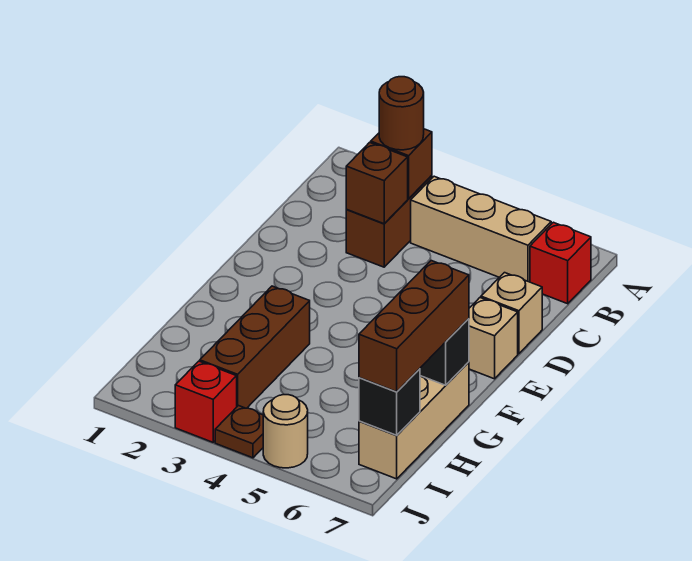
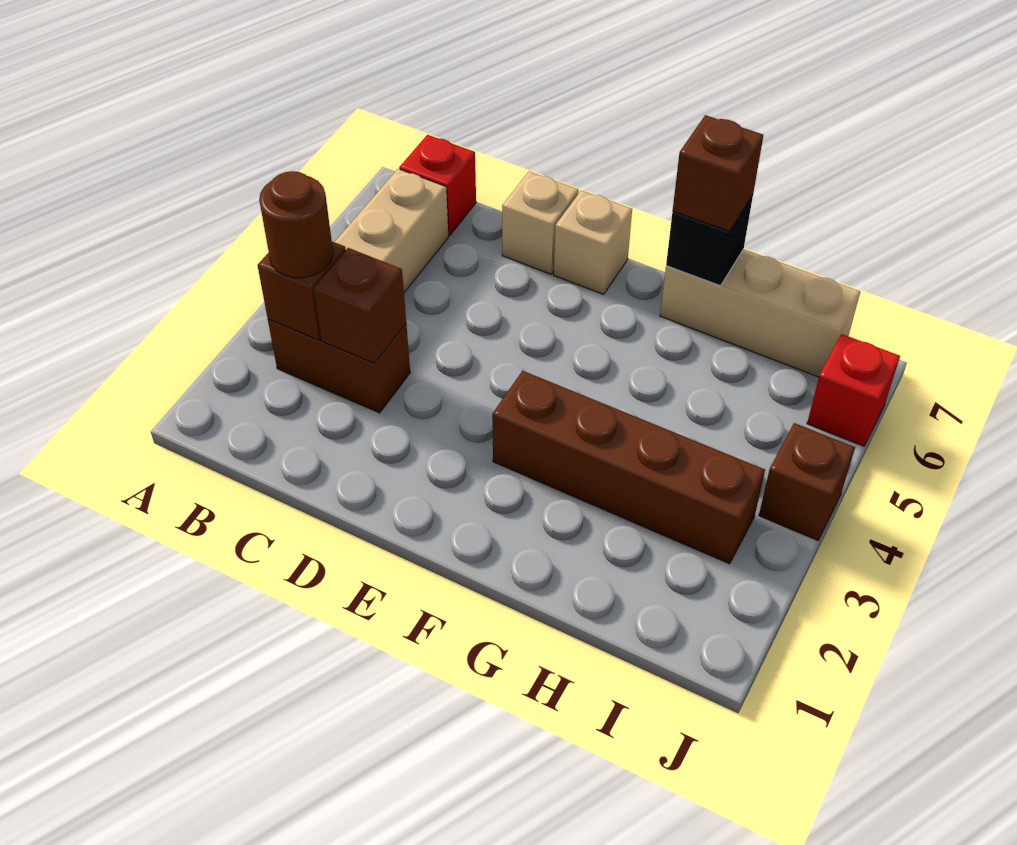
brown 1x3 brick [200,286,310,408] -> brown 1x4 brick [492,371,765,564]
brown 1x3 brick [359,261,469,392] -> brown 1x1 brick [673,115,763,231]
black 1x1 brick [359,369,420,435] -> none
red 1x1 brick [175,361,237,442] -> red 1x1 brick moved to [807,334,900,446]
brown 1x1 plate [215,406,263,458] -> brown 1x1 brick [759,423,855,540]
tan 1x1 round brick [263,395,308,468] -> none

